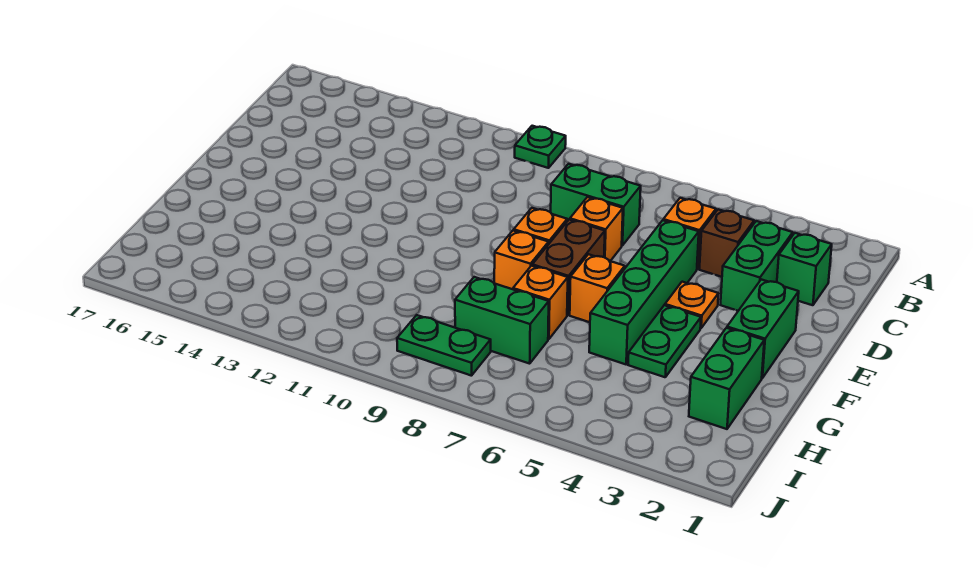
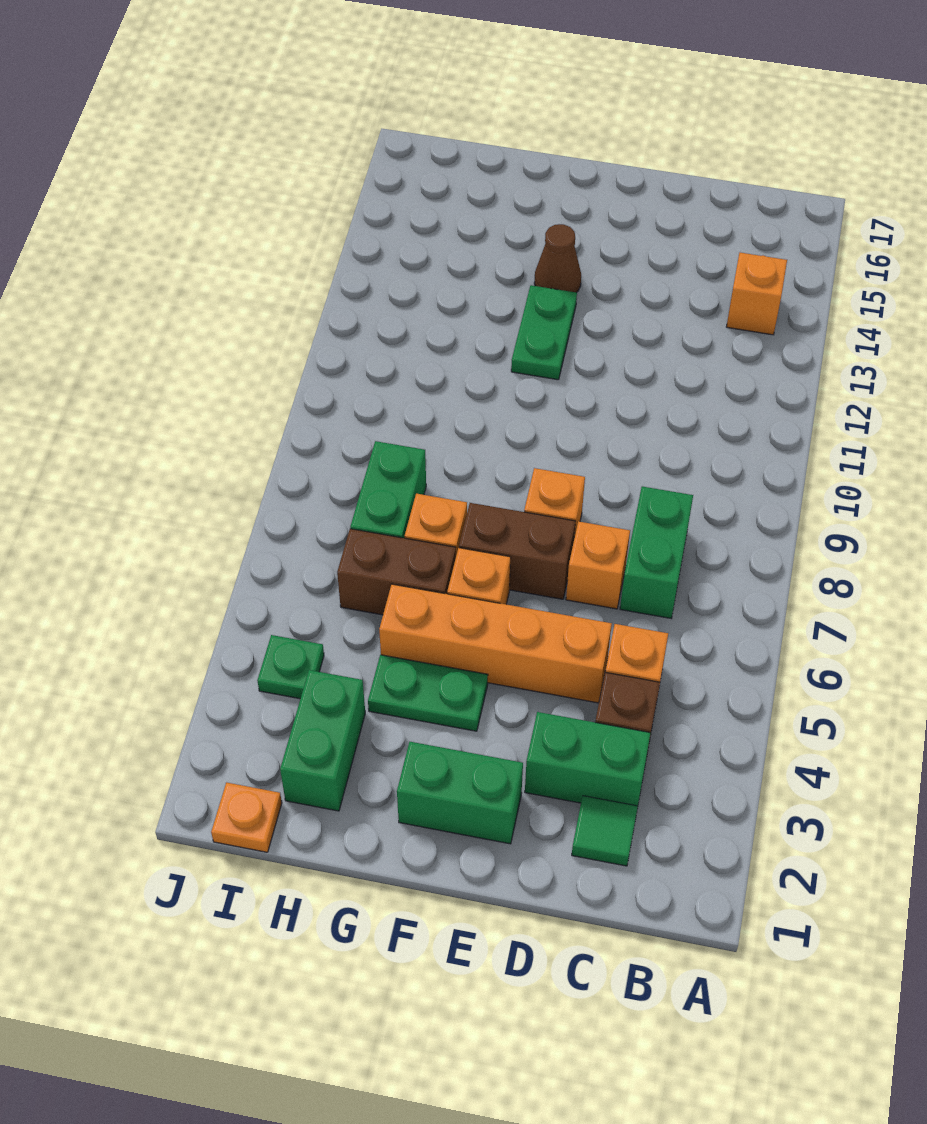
green 1x1 plate [515,126,566,168] -> green 1x1 plate moved to [257,635,324,699]
green 1x1 brick [777,233,832,305] -> green 1x1 tile [572,796,638,866]
green 1x4 brick [589,220,699,364] -> orange 1x4 brick [379,584,612,703]
orange 1x1 plate [665,282,718,328] -> orange 1x1 plate moved to [211,782,282,852]
orange 1x1 brick [494,230,549,289] -> orange 1x1 brick moved to [726,253,787,335]
none -> brown 1x1 cone [534,224,581,293]
green 1x2 brick [689,328,764,429] -> green 1x2 brick turned to [280,670,365,811]
none -> brown 1x2 brick [337,529,456,615]
green 1x2 plate [397,315,491,376] -> green 1x2 plate moved to [511,285,577,380]

